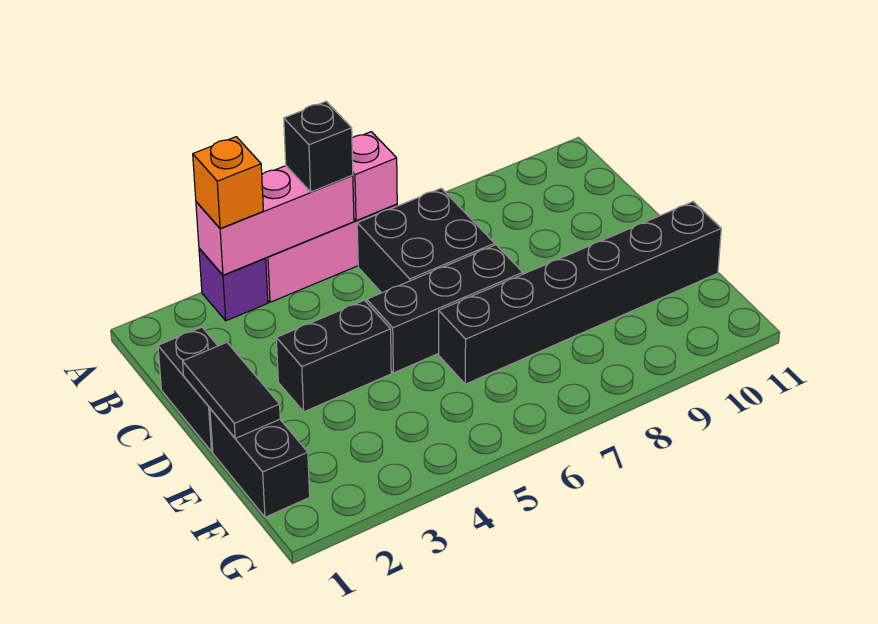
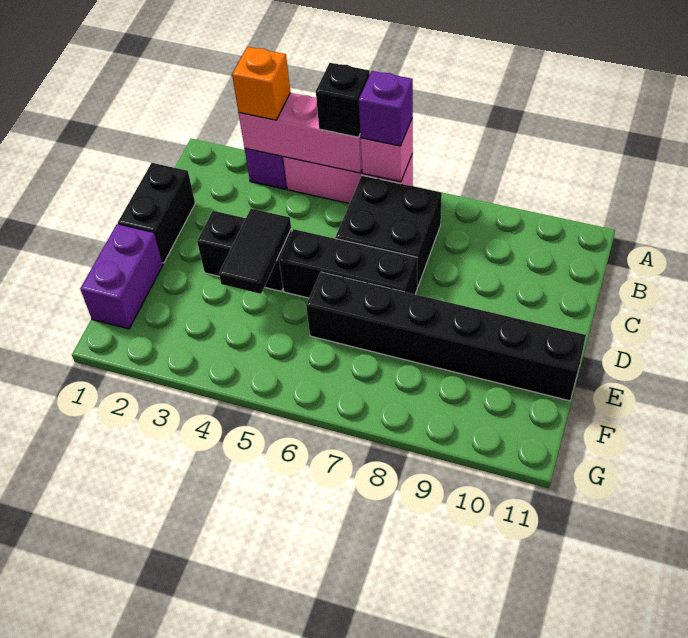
none -> purple 1x1 brick [359,71,413,146]
black 1x2 tile [183,342,280,438] -> black 1x2 tile moved to [219,209,291,294]
black 1x2 brick [210,409,310,517] -> purple 1x2 brick [80,224,163,329]

